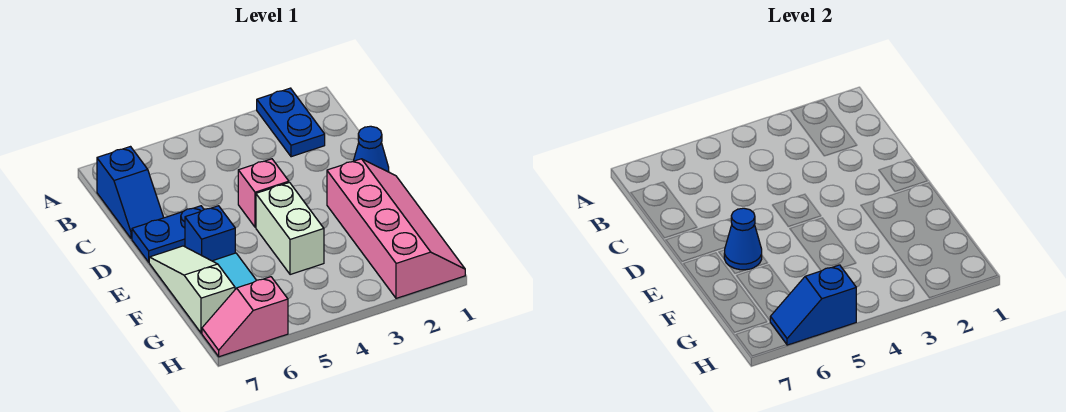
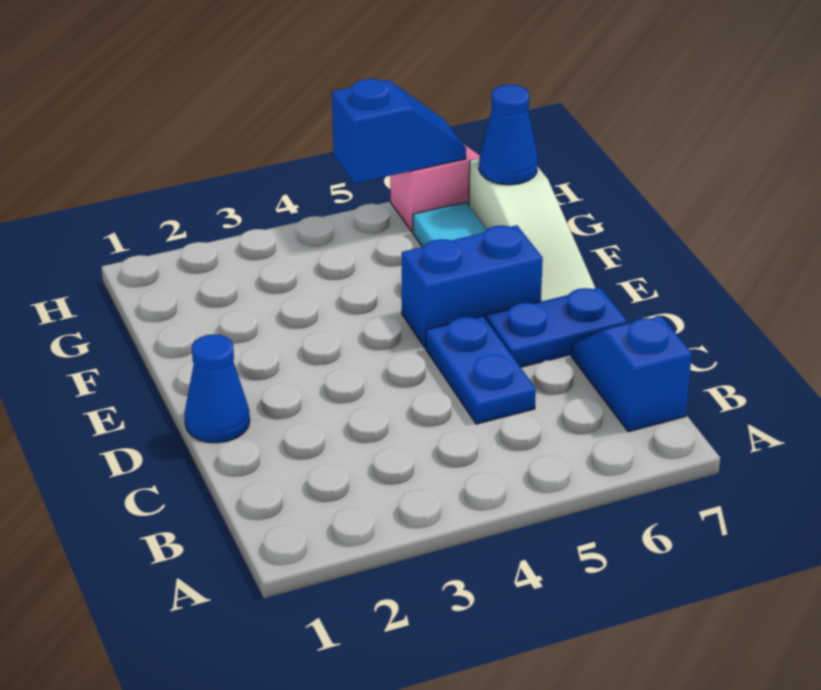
blue 1x2 plate [257,88,325,157] -> blue 1x2 plate moved to [426,316,536,424]
pink 1x1 brick [238,159,289,227] -> none
pink 2x4 slope [327,159,465,298] -> none
white 1x2 brick [256,183,324,275] -> none
blue 1x1 brick [185,206,235,261] -> blue 1x2 brick [402,225,543,348]
blue 1x1 cone [724,208,762,270] -> blue 1x1 cone moved to [479,84,538,185]

